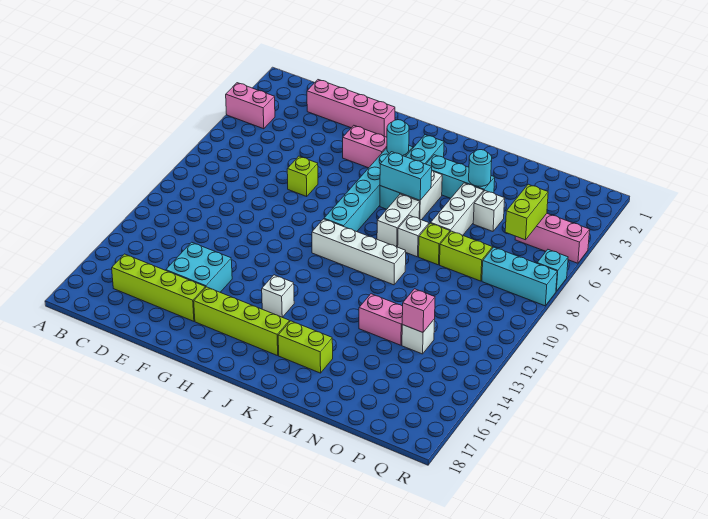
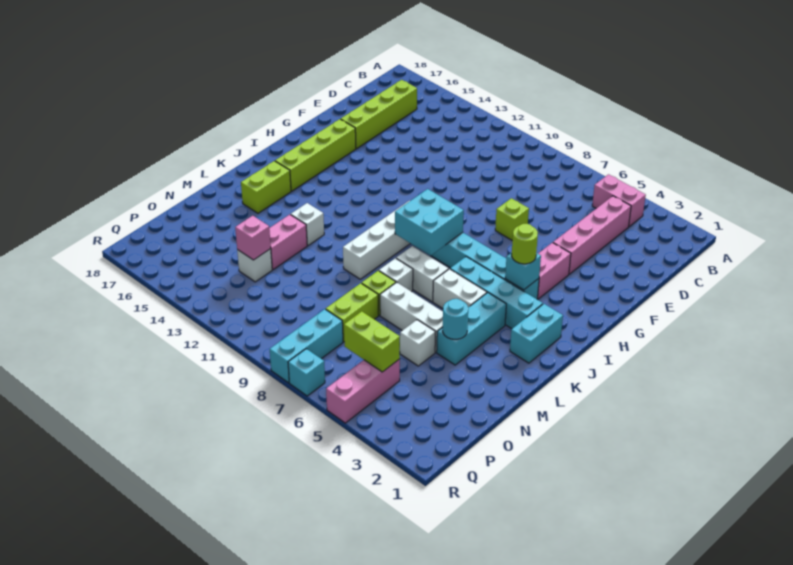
pink 1x2 brick [226,83,275,129] -> pink 1x2 brick turned to [592,174,646,227]
pink 1x4 brick [307,80,395,137] -> pink 1x4 brick moved to [553,196,631,274]
cyan 2x2 brick [166,242,232,292] -> cyan 2x2 brick moved to [395,189,464,256]
cyan 1x1 round brick [387,120,409,156] -> cyan 1x1 brick [505,253,541,290]
none -> lime 1x1 round brick [512,224,538,264]
white 1x1 brick [262,275,294,317] -> white 1x1 brick moved to [291,203,324,246]
cyan 1x2 brick [380,152,432,200] -> cyan 1x2 brick moved to [510,304,563,363]

